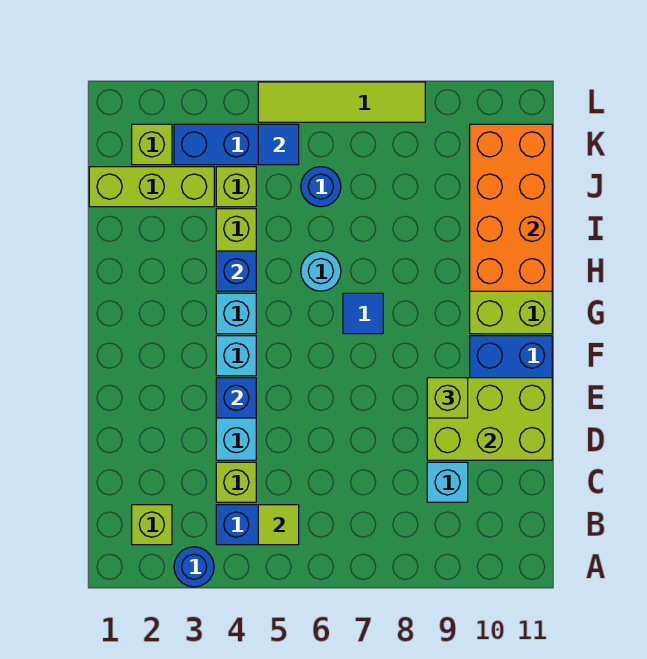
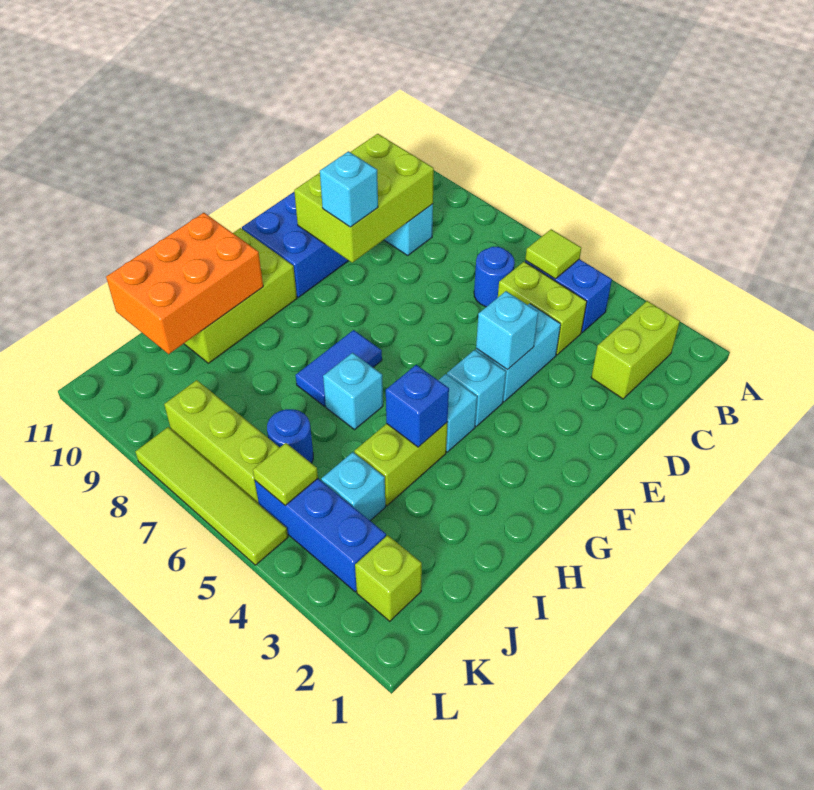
blue 1x1 round brick [174,547,214,587] -> blue 1x1 round brick moved to [474,247,515,307]
lime 1x1 brick [132,505,172,545] -> lime 1x2 brick [591,301,680,399]
lime 1x1 brick [216,462,256,502] -> lime 1x2 brick [498,262,587,355]
lime 2x3 brick [427,378,552,460] -> lime 2x3 brick turned to [294,134,434,263]
blue 1x1 brick [216,378,256,418] -> cyan 1x1 brick [476,291,538,369]
lime 1x1 brick [427,378,468,418] -> cyan 1x1 brick [320,151,378,227]
blue 1x1 tile [343,293,383,334] -> blue 1x2 tile [296,330,382,406]
cyan 1x1 round brick [301,251,341,291] -> cyan 1x1 brick [323,353,383,430]
orange 2x4 brick [470,124,552,291] -> orange 2x3 brick [106,213,263,354]
lime 1x3 brick [89,167,214,207] -> lime 1x3 brick moved to [164,380,280,504]
lime 1x1 brick [216,167,256,207] -> cyan 1x1 brick [321,452,385,521]
blue 1x1 tile [258,124,299,165] -> lime 1x1 tile [253,443,318,505]

